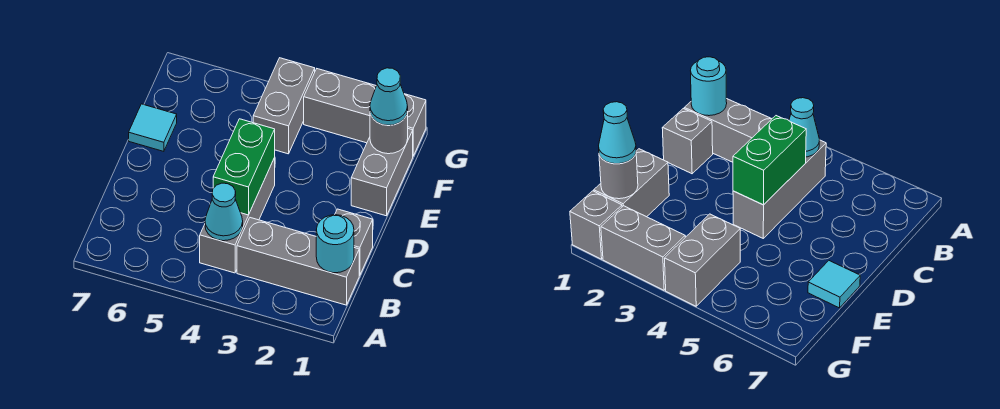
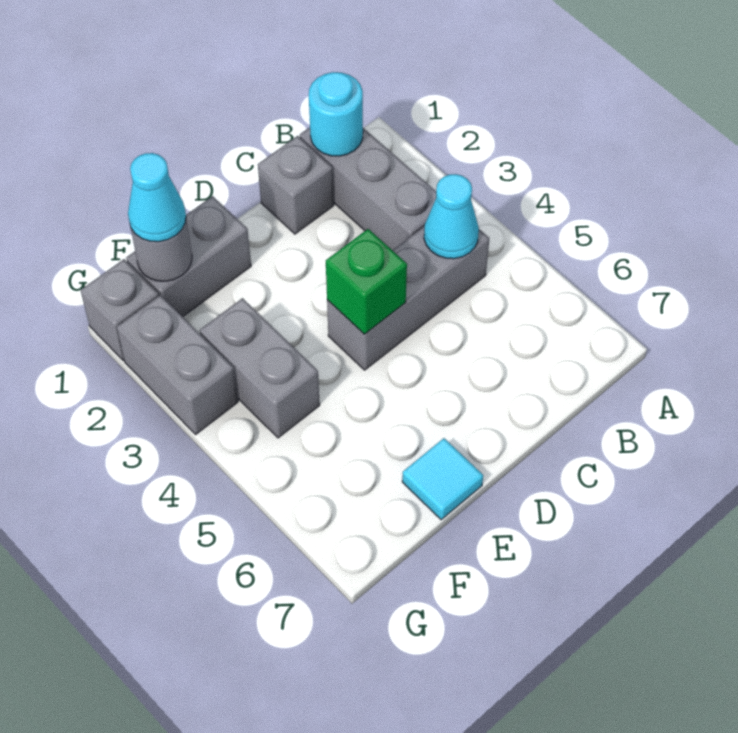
green 1x2 brick [213,119,275,215] -> green 1x1 brick [326,229,407,334]
grey 1x2 brick [253,58,315,154] -> grey 1x2 brick turned to [200,298,320,438]

